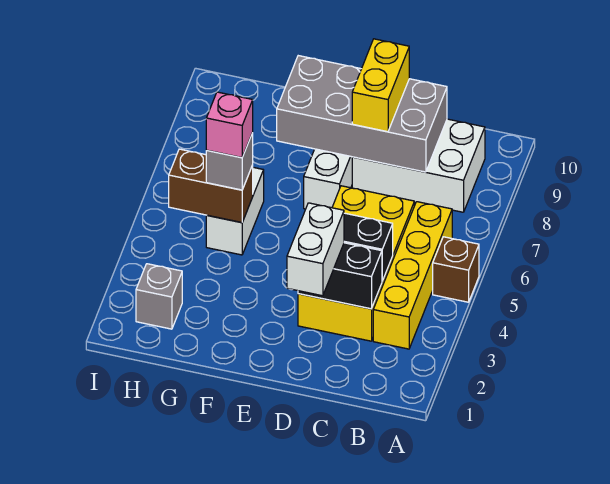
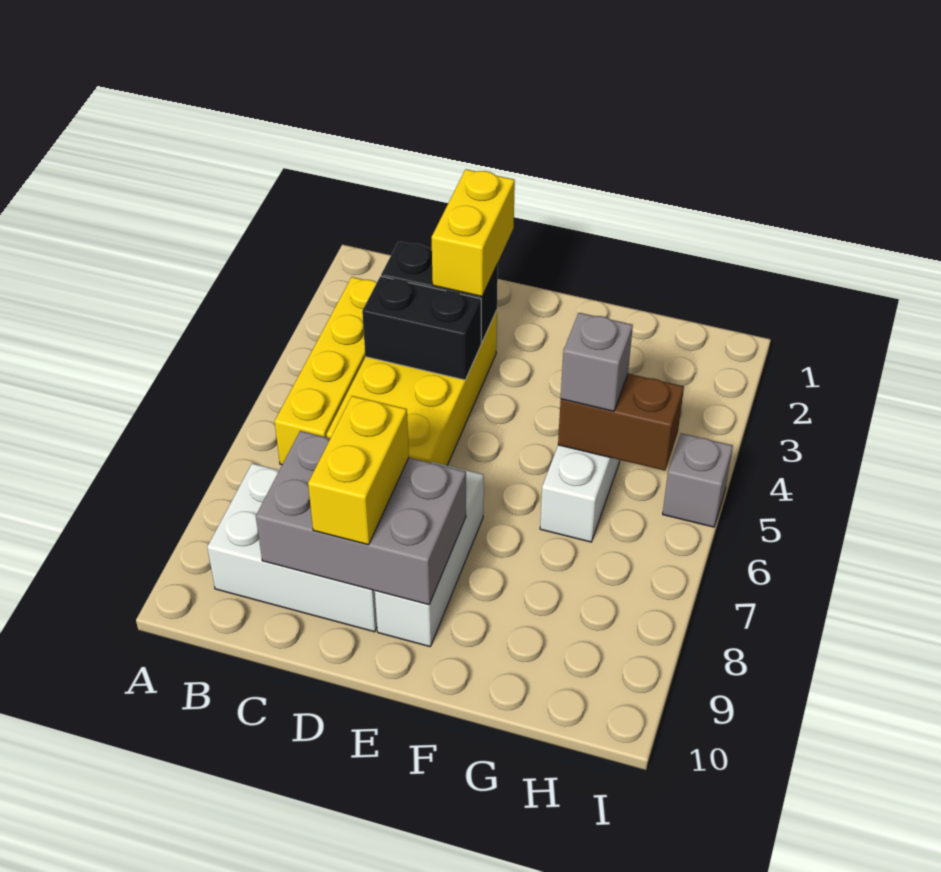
brown 1x1 brick [433,237,479,302] -> none
grey 2x4 brick [277,56,447,172] -> grey 2x3 brick [256,431,466,605]
white 1x2 brick [287,203,344,296] -> yellow 1x2 brick [432,169,515,296]
pink 1x1 brick [206,92,253,158] -> none
grey 1x1 brick [136,264,182,329] -> grey 1x1 brick moved to [663,433,733,527]

